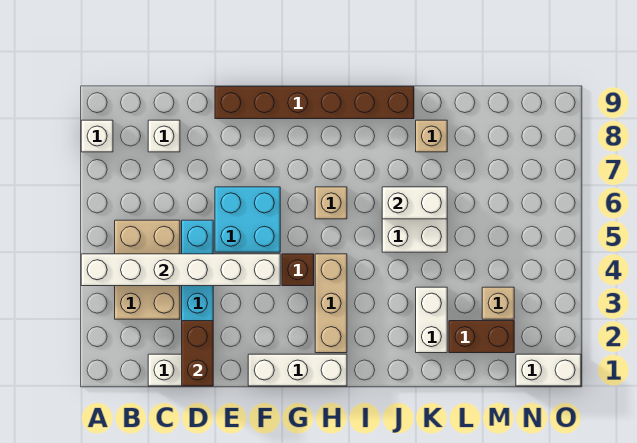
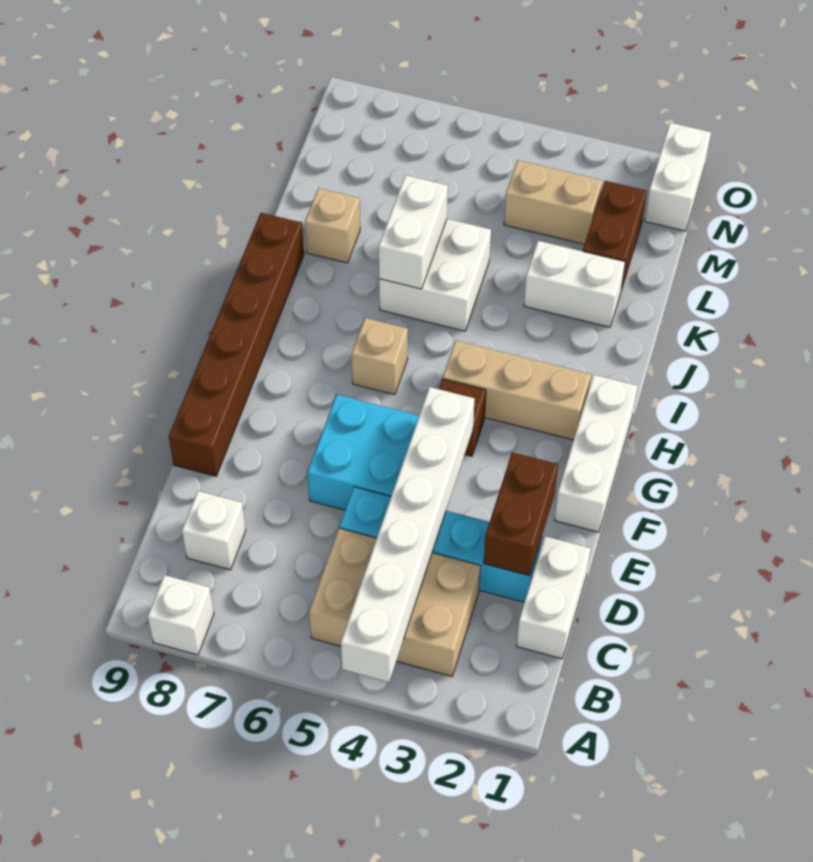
brown 1x2 brick [182,321,213,386] -> brown 1x2 brick turned to [484,452,558,576]
tan 1x1 brick [482,287,514,319] -> tan 1x2 brick [504,160,603,244]

